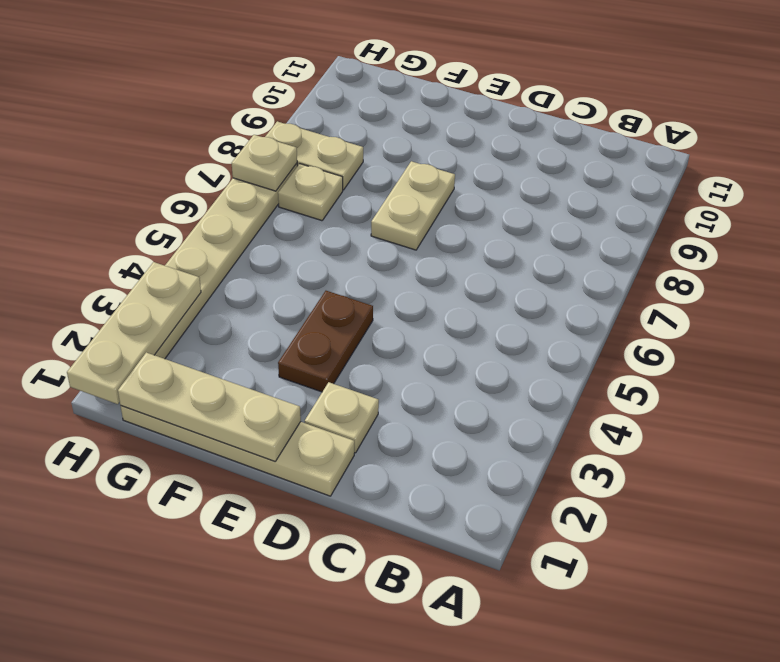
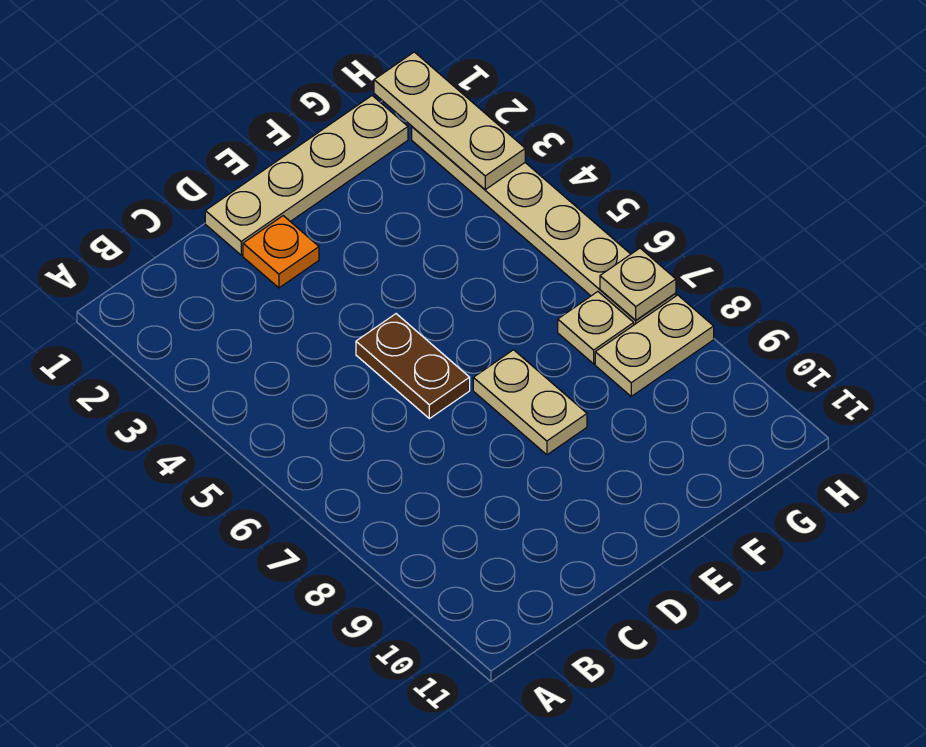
tan 1x1 plate [305,382,379,453] -> orange 1x1 plate [243,216,319,288]
tan 1x3 plate [118,352,301,462] -> none
brown 1x2 plate [278,291,373,392] -> brown 1x2 plate moved to [356,314,470,419]

